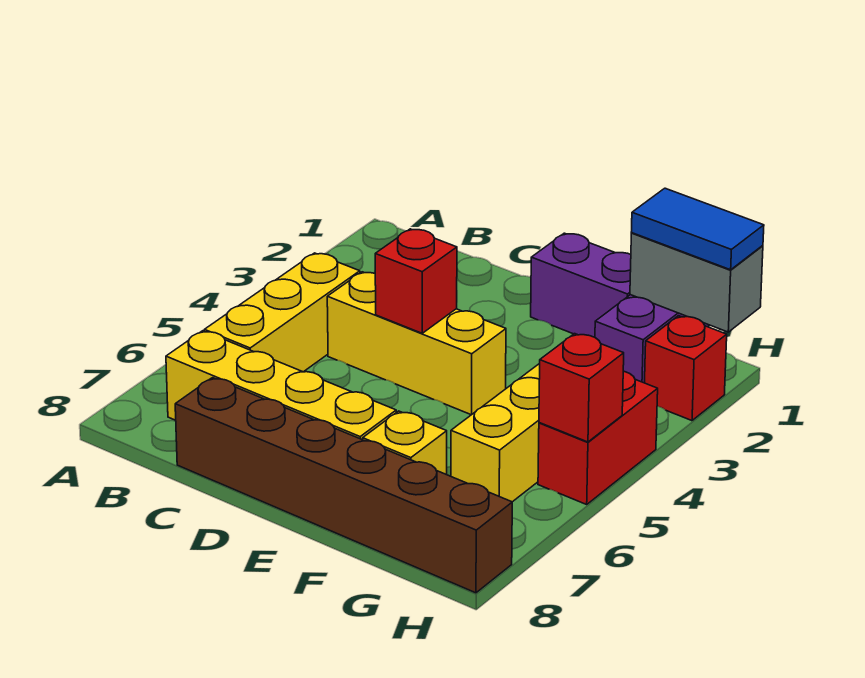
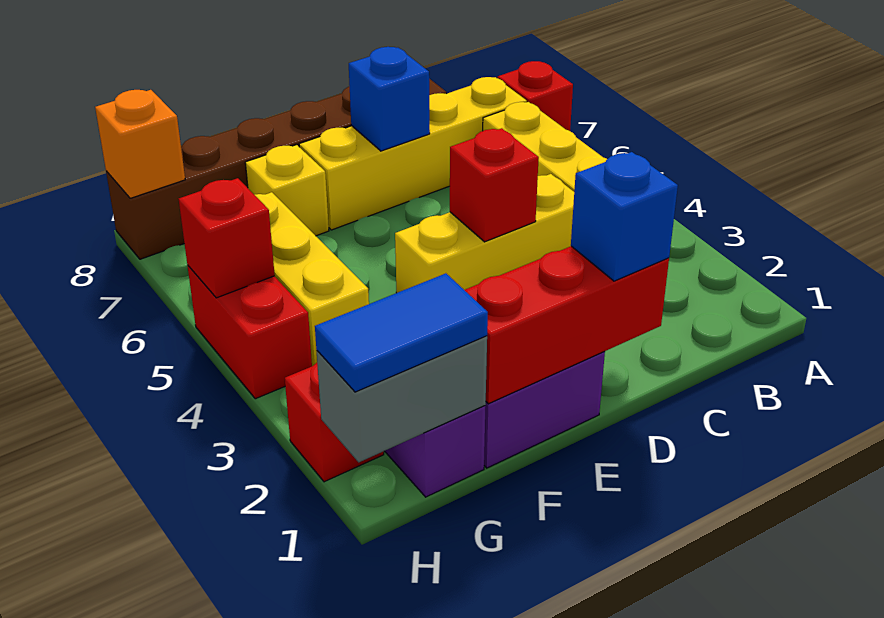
none -> red 1x1 brick [497,61,573,131]
none -> red 1x3 brick [465,246,669,404]
none -> blue 1x1 brick [571,152,678,281]
none -> blue 1x1 brick [349,47,430,151]
none -> orange 1x1 brick [95,90,185,198]

